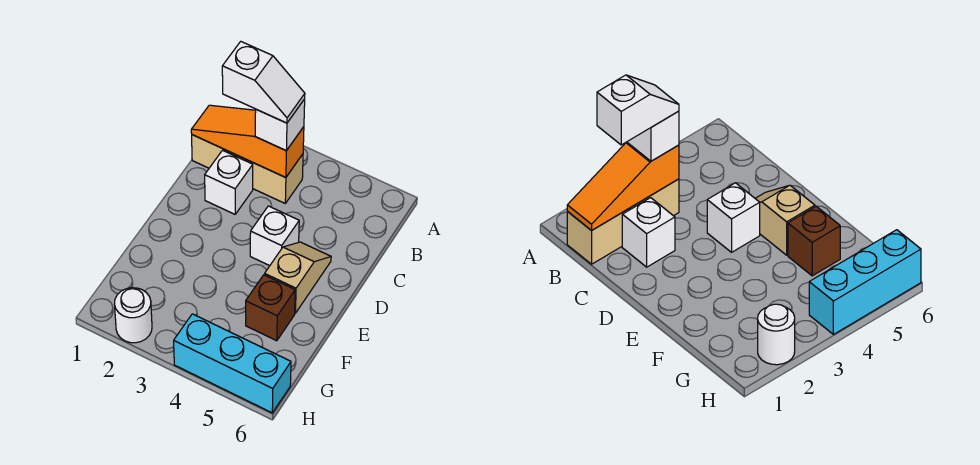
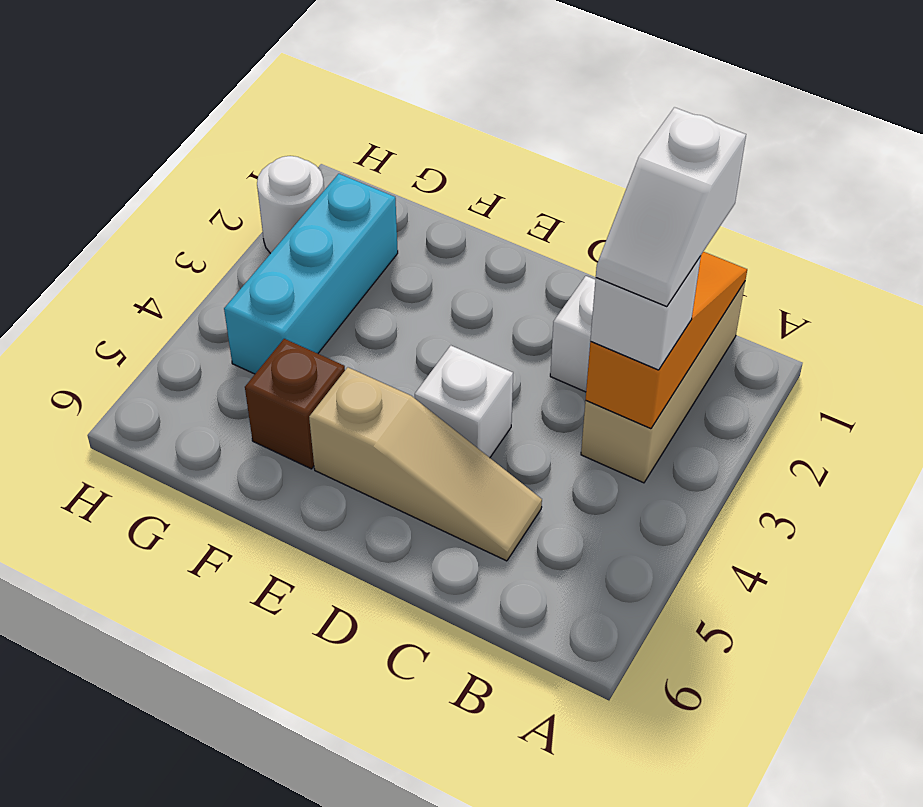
tan 1x2 slope [265,242,331,313] -> tan 1x3 slope [309,367,542,561]
cyan 1x3 brick [174,314,291,413] -> cyan 1x3 brick moved to [224,174,398,374]

